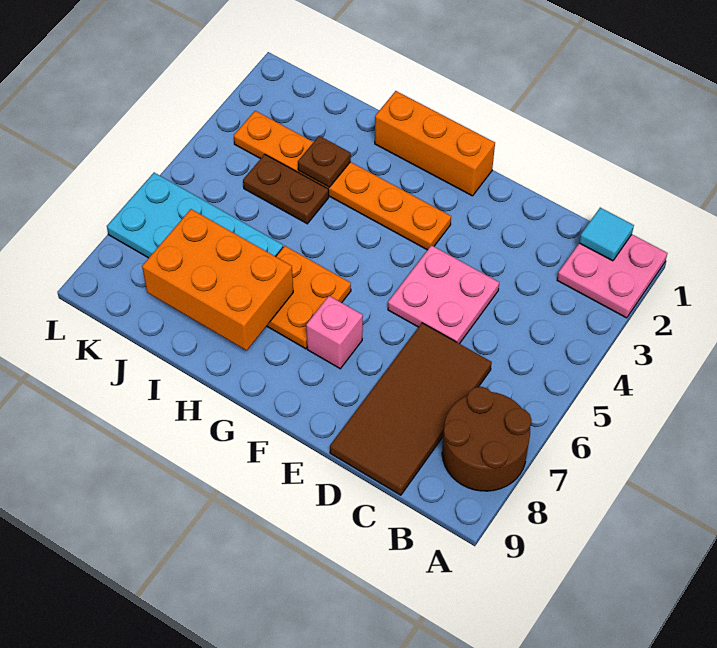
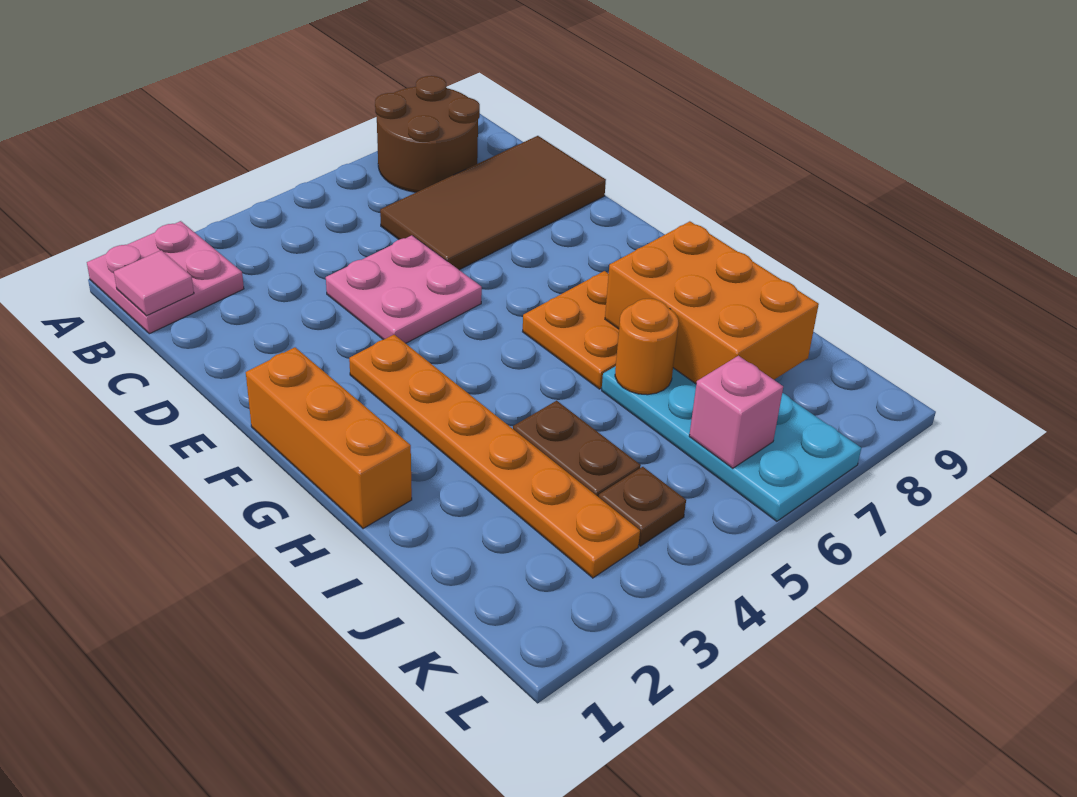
cyan 1x1 tile [579,208,634,261] -> pink 1x1 tile [114,250,194,316]
pink 1x1 brick [306,296,363,369] -> pink 1x1 brick moved to [689,356,783,468]
brown 1x1 plate [298,136,351,187] -> brown 1x1 plate moved to [599,467,686,546]
none -> orange 1x1 round brick [615,299,678,395]

